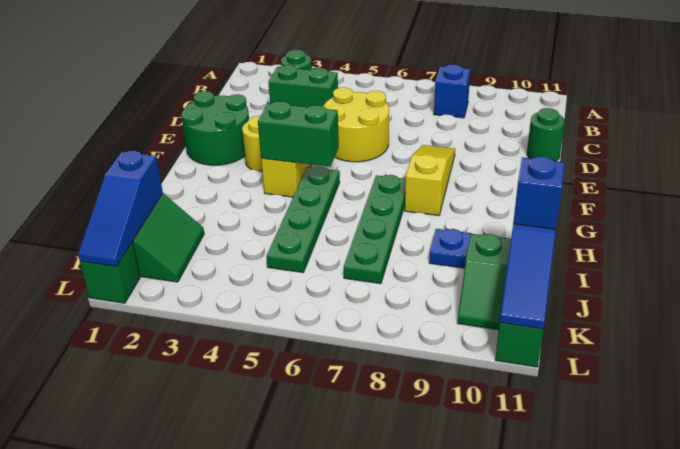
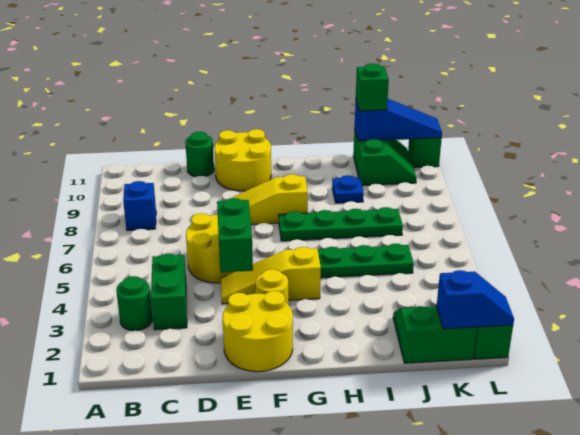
green 2x2 round brick [181,91,249,165] -> yellow 2x2 round brick [223,291,293,372]
none -> yellow 2x2 round brick [215,129,271,191]
green 1x2 brick [258,101,339,166] -> green 1x2 brick moved to [217,198,253,272]
blue 1x3 slope [78,151,163,266] -> blue 1x2 slope [436,270,514,329]
blue 1x1 brick [513,156,565,229] -> green 1x1 brick [356,63,389,111]

